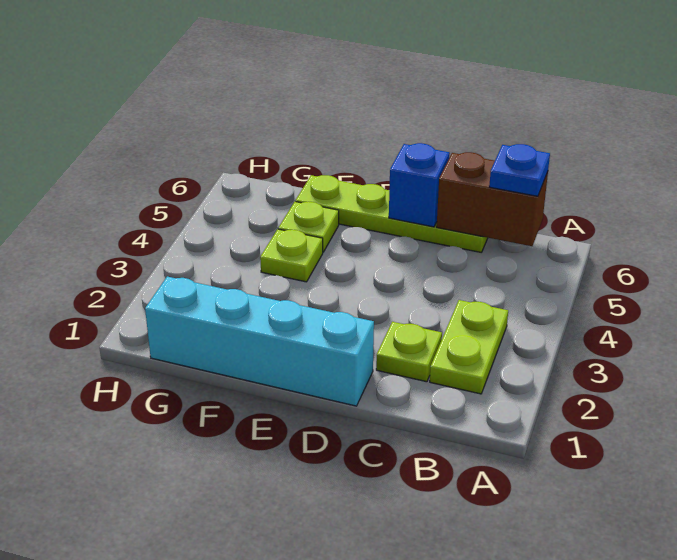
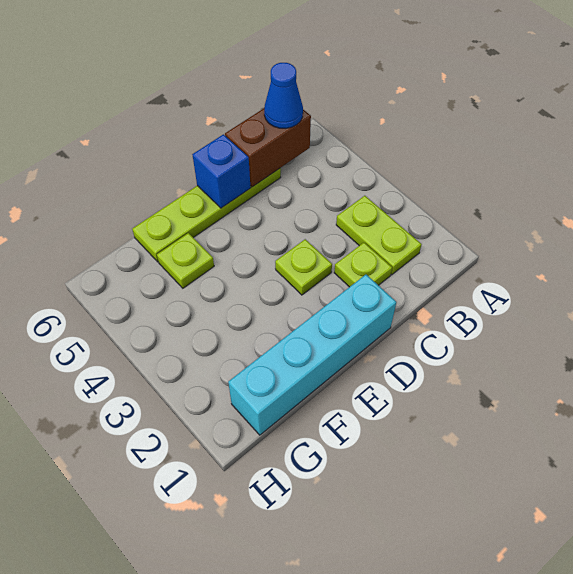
blue 1x1 plate [489,144,550,196] -> blue 1x1 cone [264,63,303,129]
lime 1x1 plate [260,229,323,282] -> lime 1x1 plate moved to [275,239,332,295]

